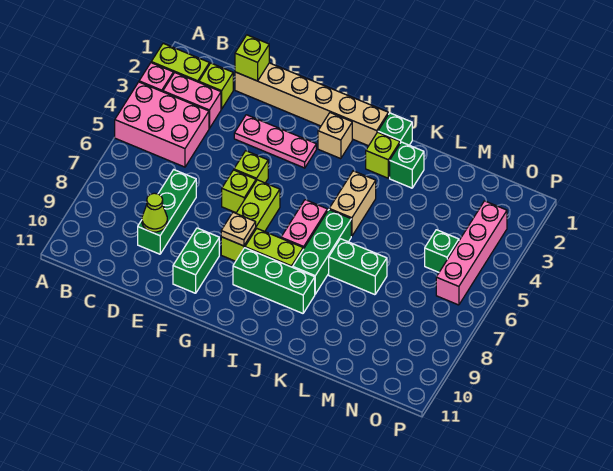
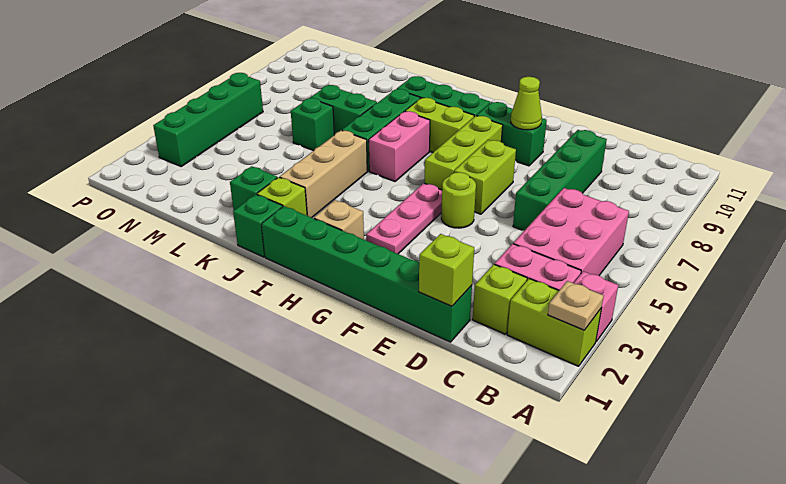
pink 2x3 brick [115,82,209,167] -> pink 2x3 brick turned to [513,188,629,275]
tan 1x6 brick [235,63,388,146] -> green 1x6 brick [261,206,472,342]
green 1x3 brick [138,170,196,254] -> green 1x4 brick [513,130,607,231]
lime 1x1 cone [142,193,167,232] -> lime 1x1 cone moved to [511,77,542,130]
pink 1x3 plate [234,115,316,168] -> pink 1x3 plate turned to [366,183,442,254]
lime 1x1 brick [234,151,268,183] -> lime 1x1 round brick [441,172,476,228]
lime 1x1 brick [222,170,256,213] -> lime 1x2 brick [454,140,516,214]
green 1x2 brick [173,228,219,293] -> green 1x2 brick turned to [477,102,547,166]
tan 1x1 plate [221,212,256,246] -> tan 1x1 plate moved to [548,281,604,330]
tan 1x2 brick [329,171,376,236] -> tan 1x3 brick [280,130,367,218]
green 1x1 brick [425,230,459,272] -> green 1x1 brick moved to [291,98,334,151]
pink 1x4 brick [436,201,507,305] -> green 1x4 brick [153,73,263,166]

